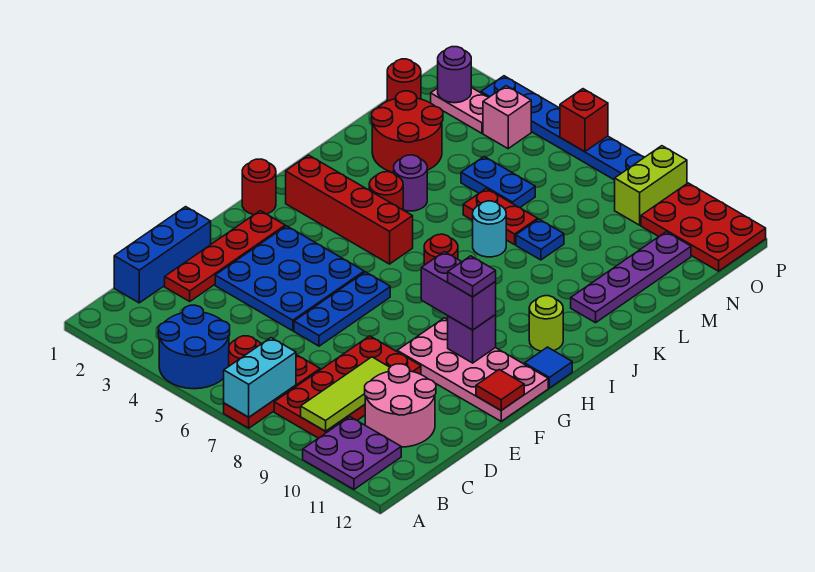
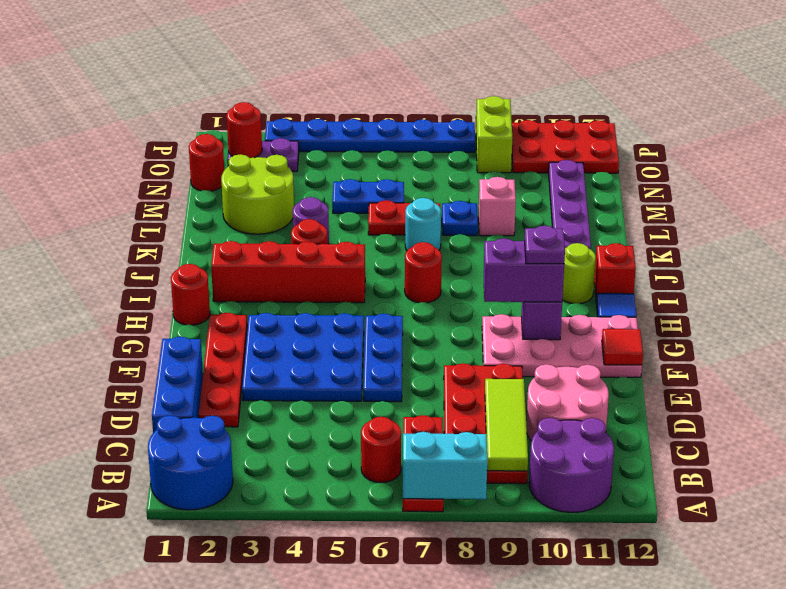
blue 2x2 round brick [158,305,230,389] -> blue 2x2 round brick moved to [148,415,233,510]
cyan 1x2 brick [224,338,296,417] -> cyan 1x2 brick turned to [403,432,487,499]
purple 2x2 plate [303,417,401,489] -> purple 2x2 round brick [529,418,614,512]
red 2x2 round brick [372,91,443,173] -> lime 2x2 round brick [221,154,294,234]
pink 1x2 plate [431,87,489,133] -> purple 1x2 plate [227,138,299,172]
purple 1x1 round brick [438,47,471,103] -> red 1x1 round brick [227,102,262,158]
pink 1x1 brick [483,86,531,149] -> pink 1x1 brick moved to [479,177,516,236]
red 1x1 brick [560,89,608,152] -> red 1x1 brick moved to [594,243,636,304]

